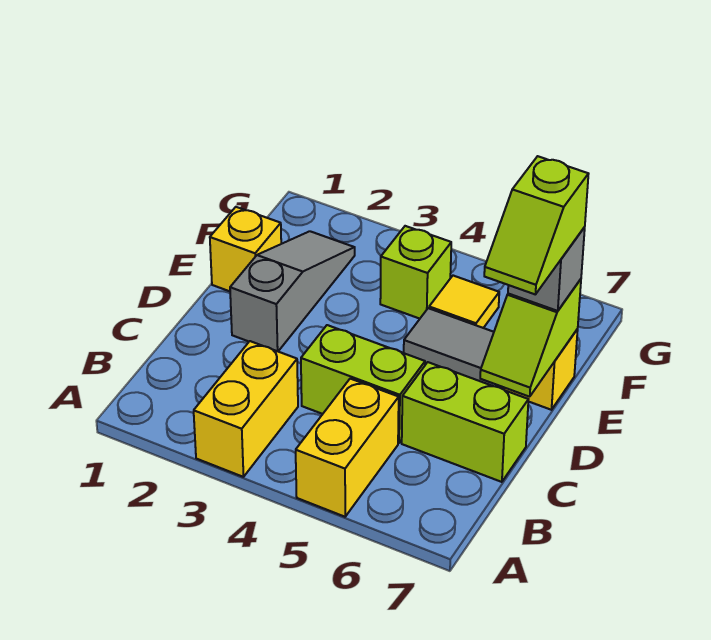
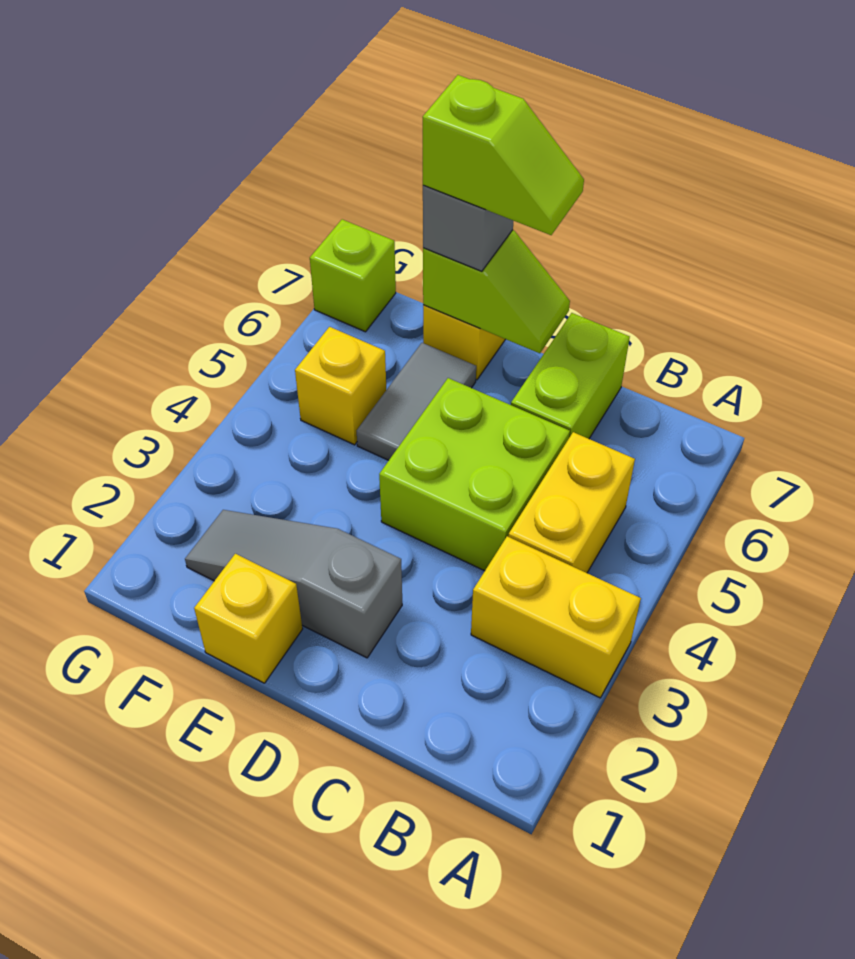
yellow 1x2 brick [296,379,399,517] -> yellow 1x2 brick turned to [508,432,635,573]
lime 1x2 brick [301,325,425,443] -> lime 2x2 brick [379,378,570,571]
lime 1x1 brick [380,226,451,319] -> lime 1x1 brick moved to [310,219,396,332]
yellow 1x1 tile [429,276,499,328] -> yellow 1x1 brick [295,327,386,445]

